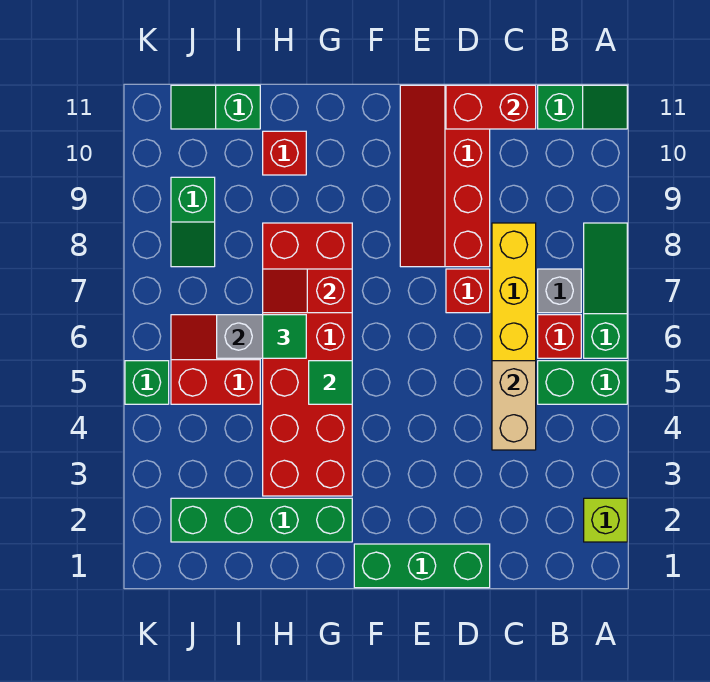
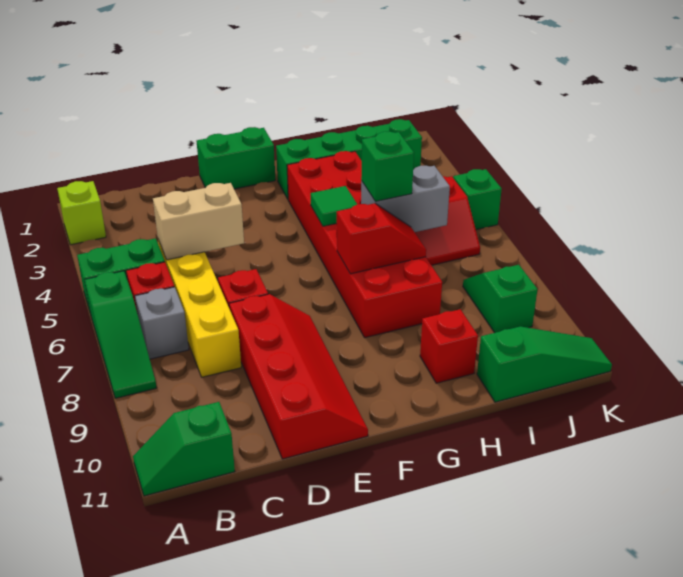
tan 1x2 brick [492,361,536,450] -> tan 1x2 brick turned to [153,183,244,260]
red 1x2 brick [446,85,536,129] -> none
green 1x3 brick [354,544,490,588] -> green 1x2 brick [196,127,275,189]
green 1x1 tile [263,315,306,358] -> green 1x1 brick [361,131,414,201]
green 1x2 slope [171,85,260,129] -> green 1x3 slope [477,327,612,402]

